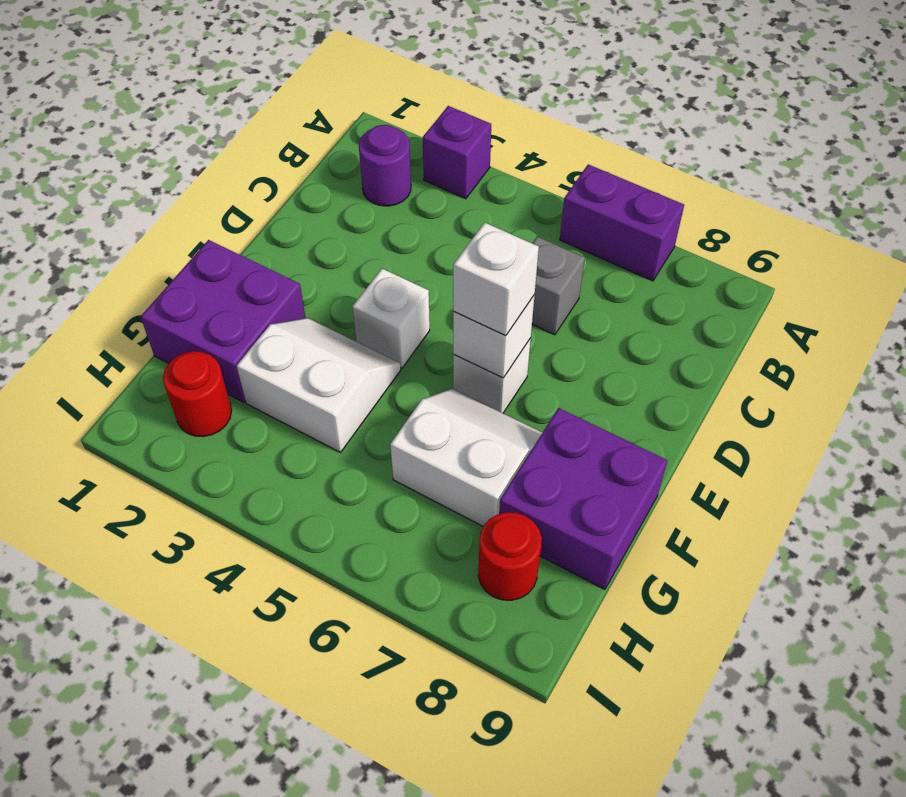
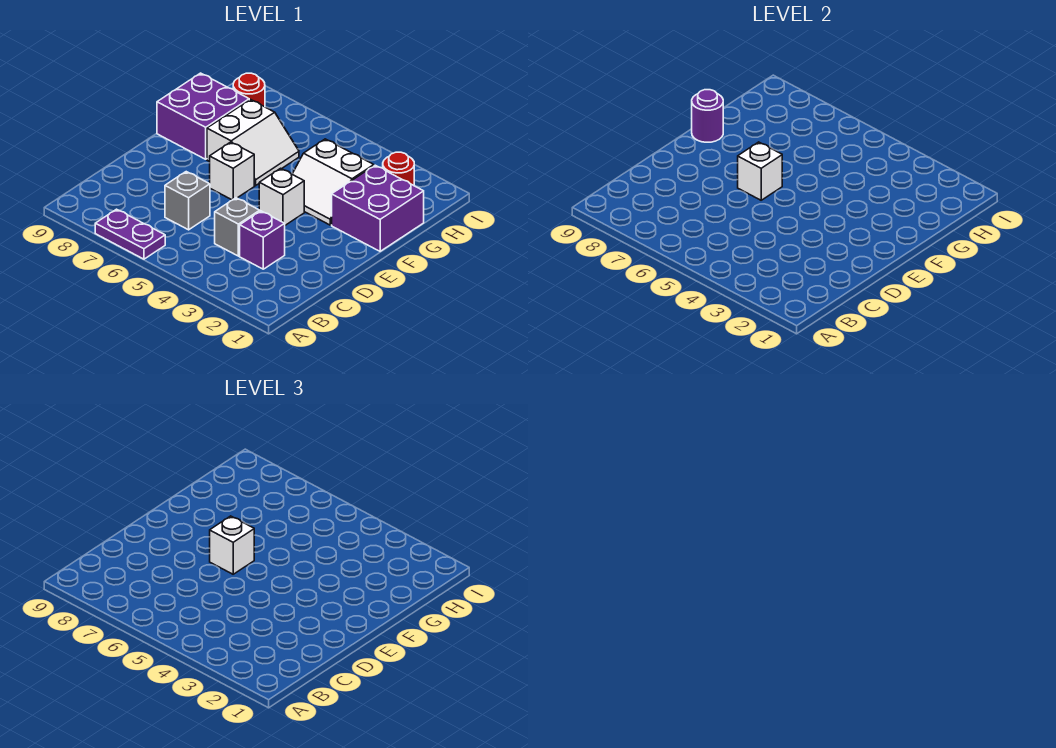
purple 1x1 brick [423,106,491,199] -> purple 1x1 brick moved to [240,211,285,269]
purple 1x2 brick [560,164,684,281] -> purple 1x2 plate [95,209,165,259]
purple 1x1 round brick [359,125,411,206] -> purple 1x1 round brick moved to [692,90,723,142]
none -> grey 1x1 brick [215,198,260,256]
white 2x2 slope [390,389,542,526] -> white 2x2 slope turned to [207,100,299,186]

